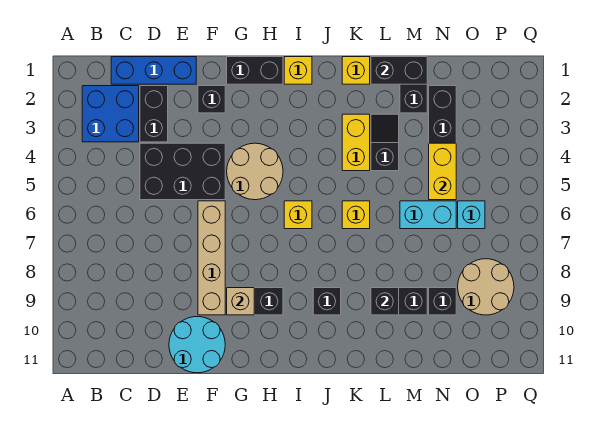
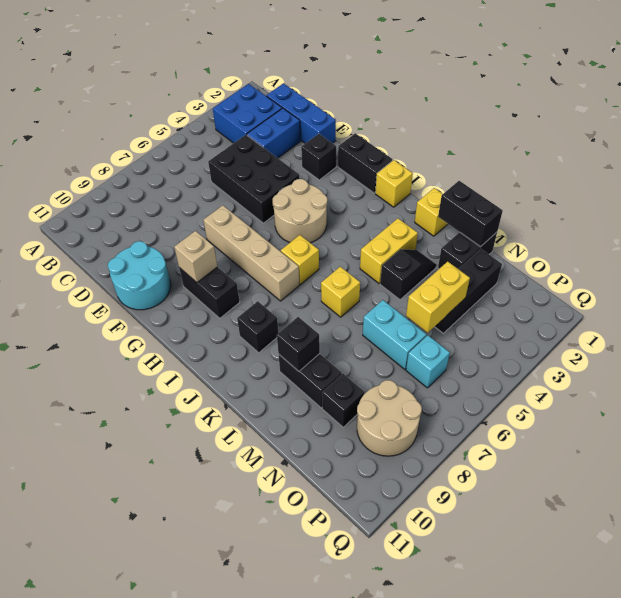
black 1x2 brick [140,86,168,142] -> blue 1x2 brick [247,108,301,158]
tan 1x4 brick [198,201,225,315] -> tan 1x4 brick turned to [203,205,300,301]

